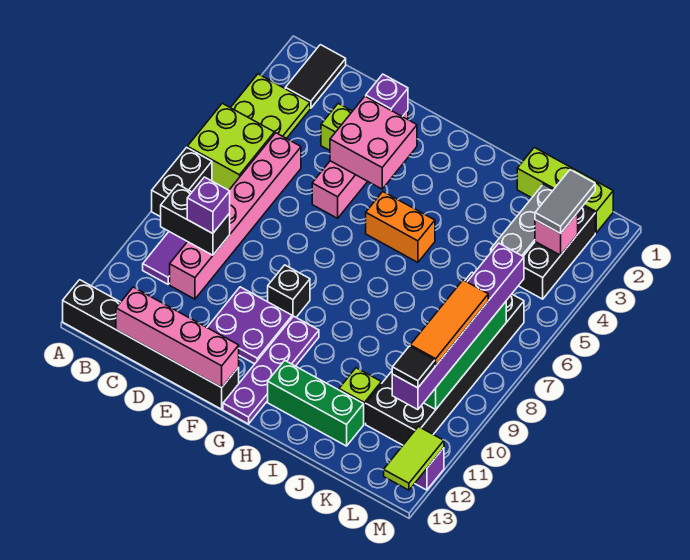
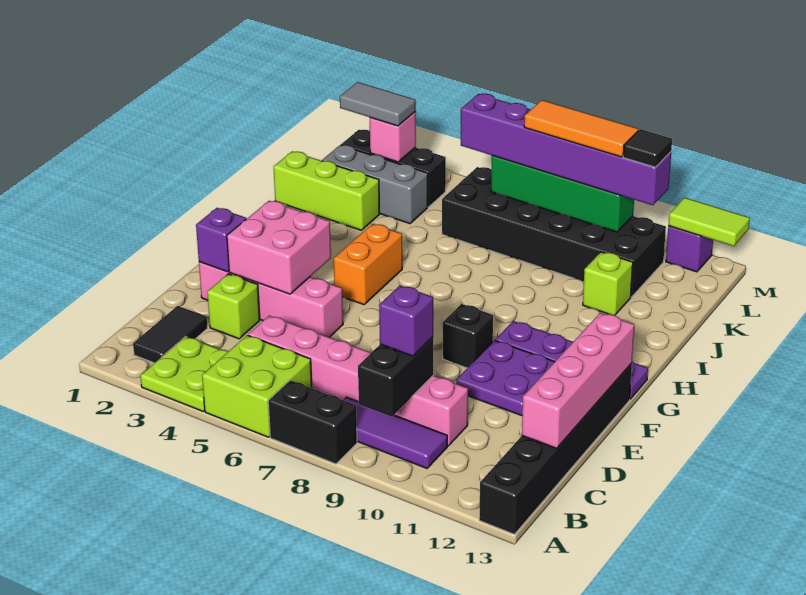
black 1x2 tile [285,45,346,108] -> black 1x2 tile turned to [133,306,207,363]
green 1x3 brick [268,360,364,446] -> none
lime 1x3 brick [517,147,613,233] -> lime 1x3 brick turned to [274,151,380,230]

